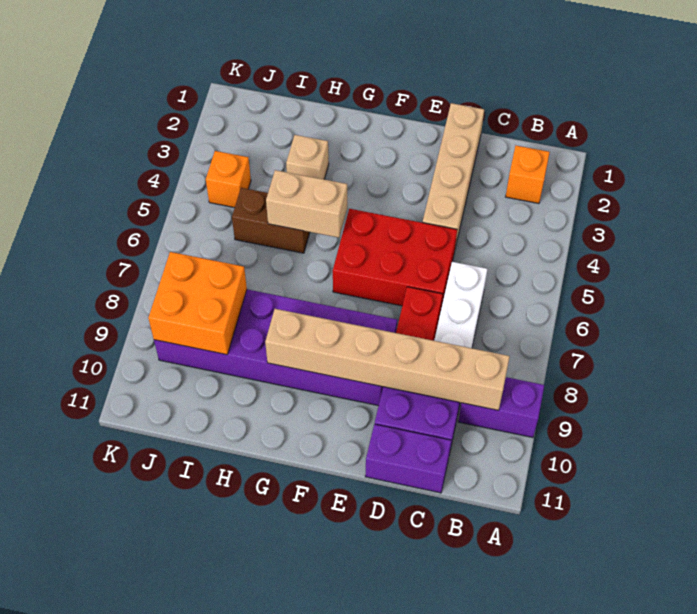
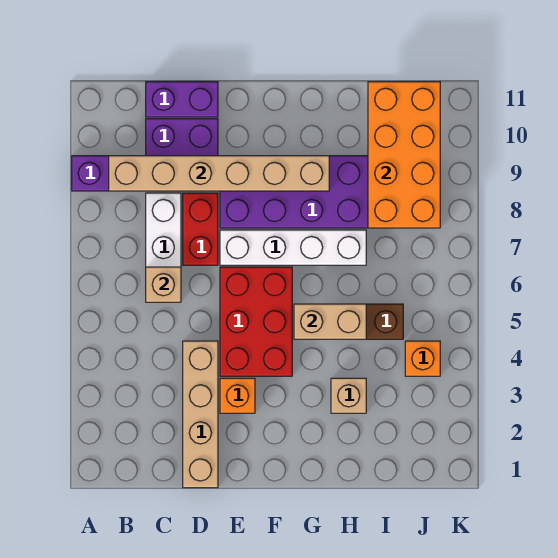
orange 1x1 brick [506,146,550,203] -> orange 1x1 brick moved to [220,378,255,413]
none -> tan 1x1 brick [146,267,181,302]
red 2x3 brick [333,209,457,307] -> red 2x3 brick turned to [220,267,292,376]
none -> white 1x4 brick [220,230,366,265]
orange 2x2 brick [148,252,247,355] -> orange 2x4 brick [368,82,440,228]

